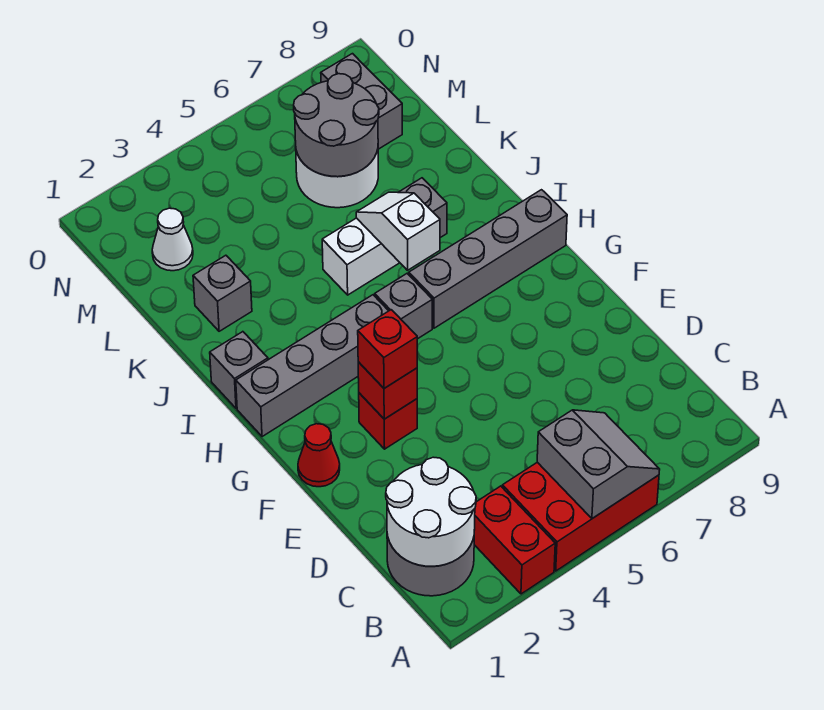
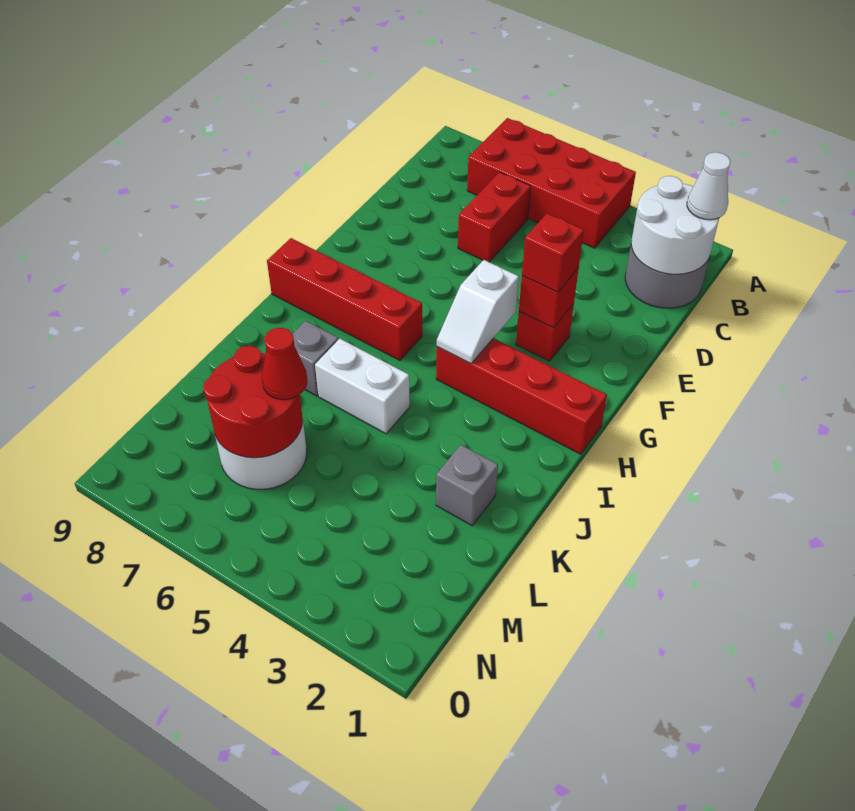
red 1x2 brick [474,486,555,594] -> red 1x2 brick moved to [458,172,531,262]
red 2x3 brick [502,462,659,571] -> red 2x4 brick [467,118,636,248]
grey 2x2 slope [537,410,660,519] -> none
red 1x1 cone [298,424,340,487] -> red 1x1 cone moved to [262,328,308,400]
grey 1x4 brick [236,295,388,437] -> red 1x4 brick [436,338,607,454]
grey 1x1 brick [375,274,432,339] -> none
grey 1x4 brick [409,190,567,328] -> red 1x4 brick [267,238,422,360]
grey 1x1 brick [210,332,268,408] -> none
white 1x2 slope [356,192,440,270] -> white 1x2 slope moved to [437,260,519,364]
grey 2x2 round brick [294,74,379,177] -> red 2x2 round brick [203,346,303,458]
white 1x1 cone [152,208,193,271] -> white 1x1 cone moved to [687,152,731,220]
grey 1x2 brick [321,54,402,149] -> none

